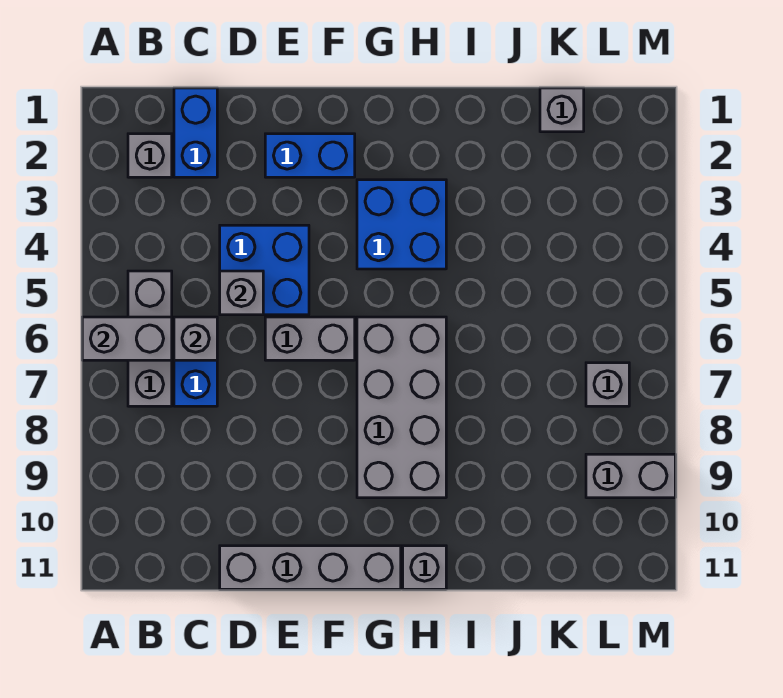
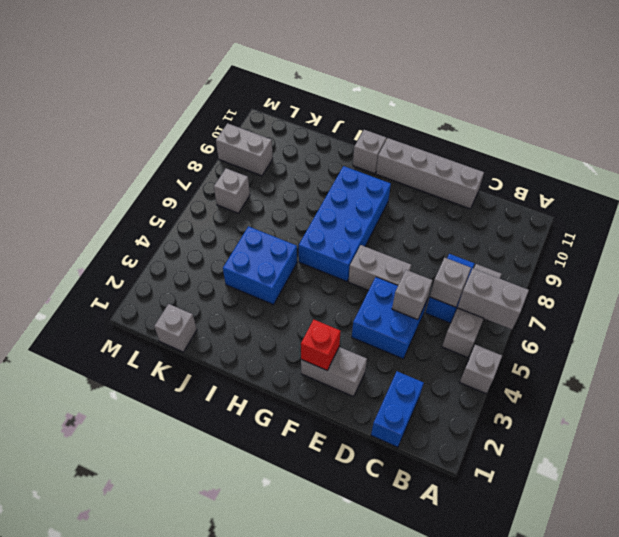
grey 1x1 brick [128,134,172,177] -> grey 1x1 brick moved to [460,345,502,393]
blue 1x2 brick [265,134,355,177] -> grey 1x2 brick [301,347,367,397]
none -> red 1x1 brick [301,320,341,370]
blue 2x2 brick [357,180,446,269] -> blue 2x2 brick moved to [223,226,297,305]
grey 2x4 brick [357,317,446,498] -> blue 2x4 brick [299,166,391,282]

